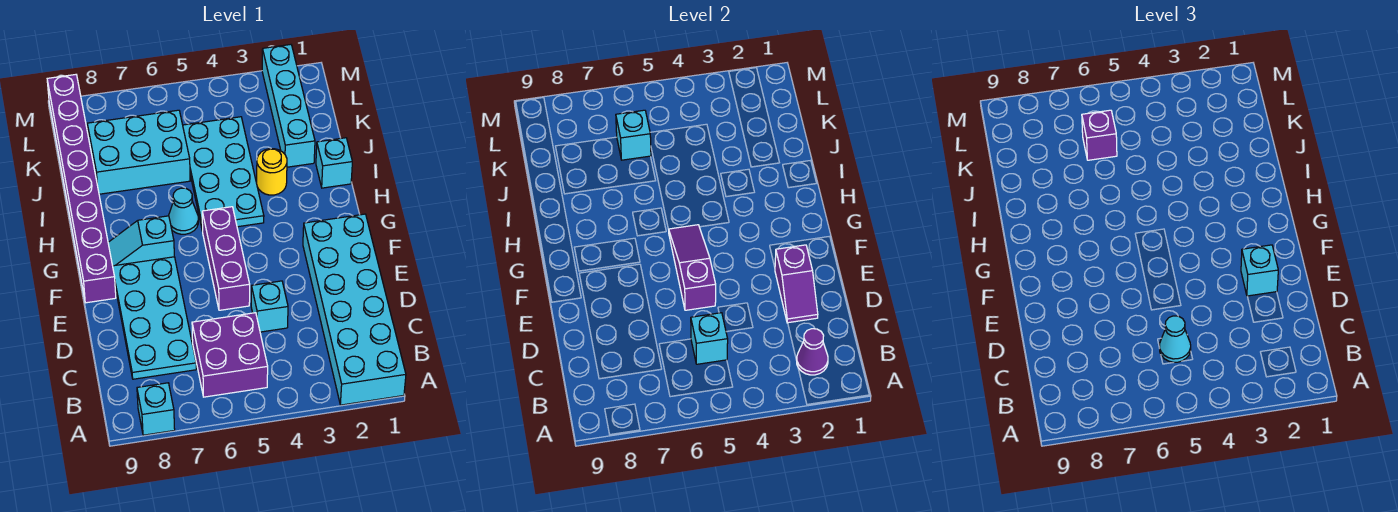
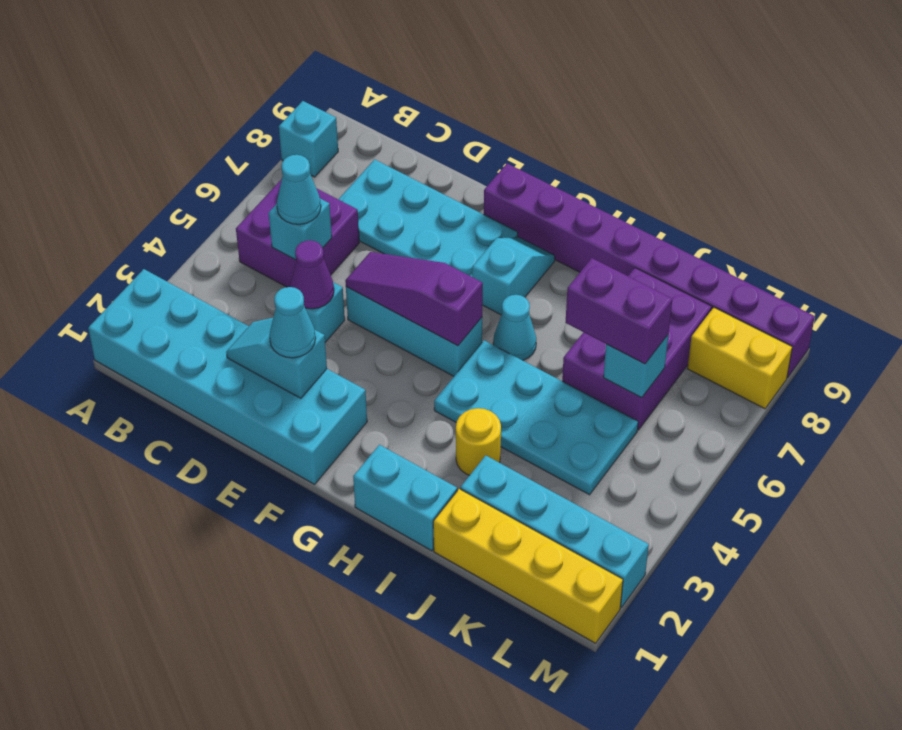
purple 1x1 cone [797,329,828,375] -> purple 1x1 cone moved to [290,240,334,309]
purple 1x2 slope [775,245,818,323] -> cyan 1x2 slope [226,318,327,398]
cyan 1x1 brick [1241,245,1278,296] -> cyan 1x1 cone [269,287,316,358]
purple 1x3 brick [202,207,250,310] -> cyan 1x3 brick [346,287,482,376]
purple 1x3 slope [669,225,716,310] -> purple 1x3 slope turned to [345,252,483,346]
cyan 1x1 brick [316,138,352,188] -> cyan 1x2 brick [353,445,457,551]
none -> yellow 1x4 brick [433,489,623,643]
cyan 2x3 brick [87,110,190,194] -> purple 2x3 brick [562,268,712,430]
purple 1x1 brick [1082,110,1117,160] -> purple 1x2 brick [565,258,672,364]
none -> yellow 1x2 brick [687,308,792,409]

